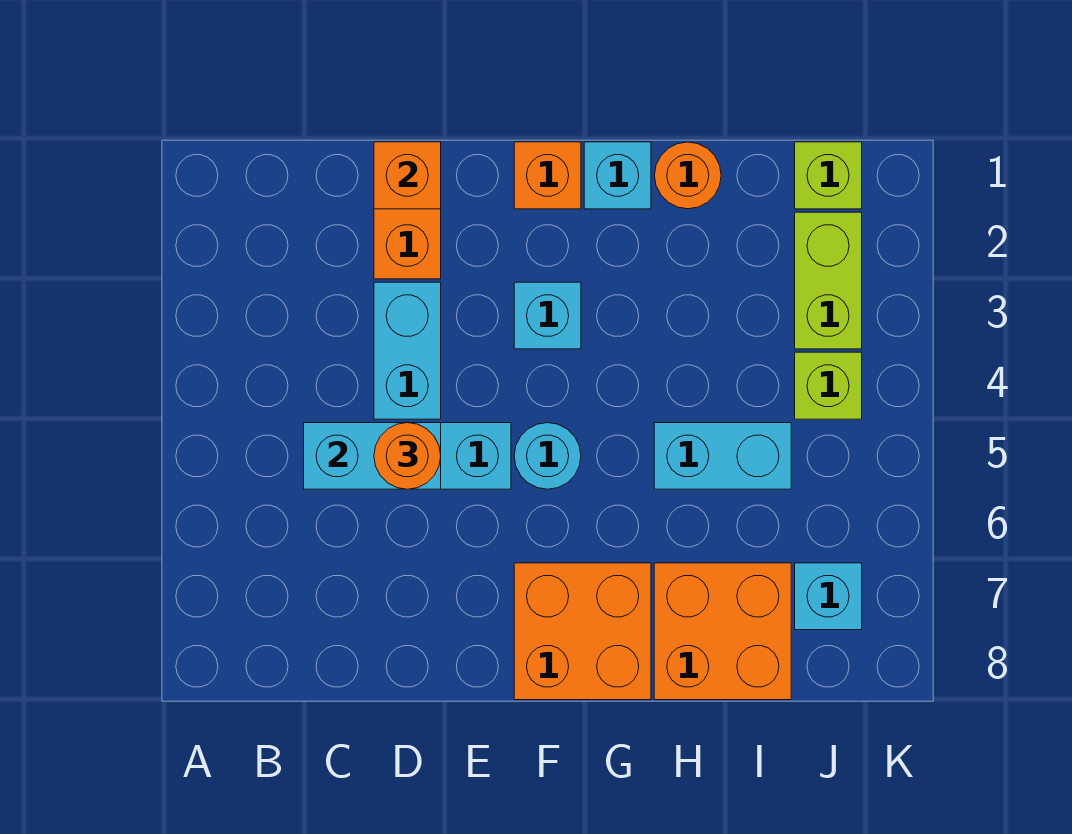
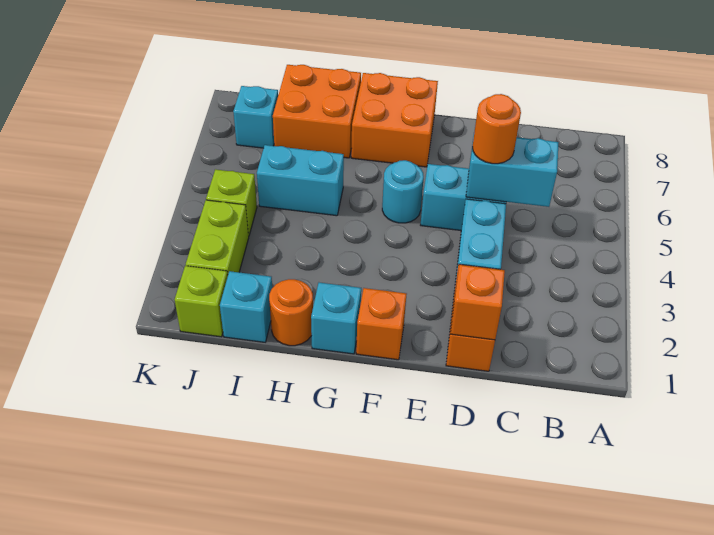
cyan 1x1 brick [514,282,581,349] -> cyan 1x1 brick moved to [220,271,272,342]

